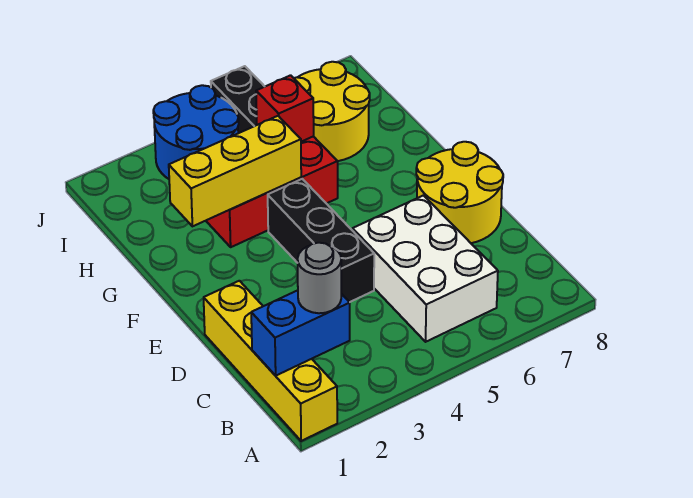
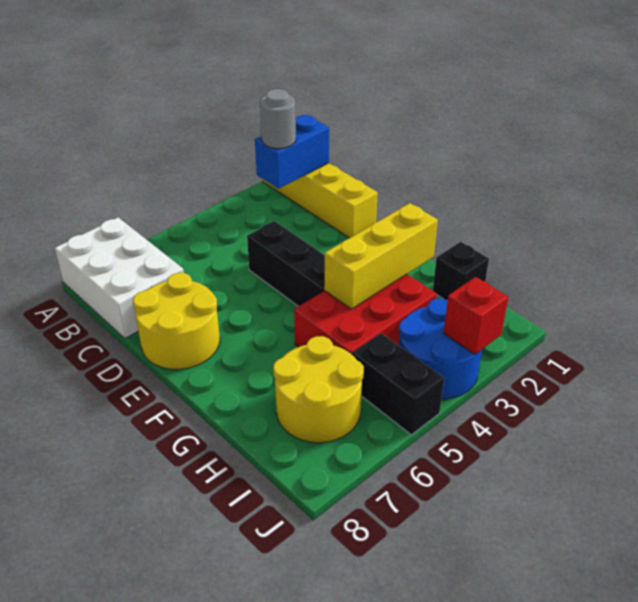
white 2x3 brick [353,195,498,342] -> white 2x3 brick moved to [55,217,184,338]
none -> black 1x1 brick [433,242,489,300]
red 1x1 brick [256,75,314,142] -> red 1x1 brick moved to [444,277,508,354]

